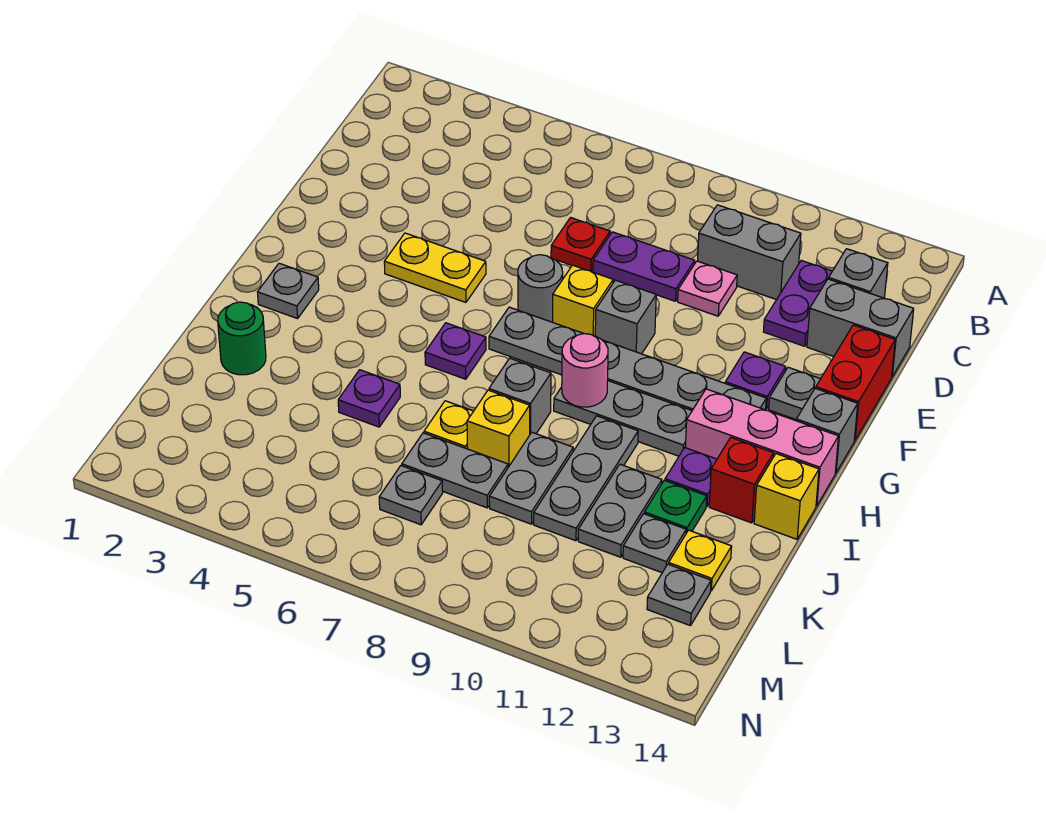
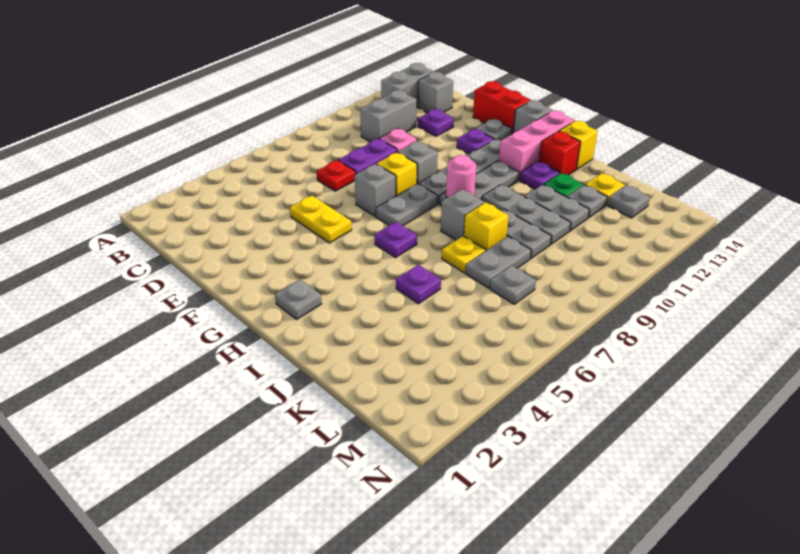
purple 1x2 plate [763,260,832,346] -> purple 1x1 plate [418,109,454,136]
grey 1x2 brick [807,279,914,377] -> grey 1x2 brick moved to [381,63,434,107]
yellow 1x2 plate [384,233,486,302] -> yellow 1x2 plate turned to [290,196,352,243]
grey 1x1 round brick [518,255,563,322] -> grey 1x1 brick [355,164,396,216]
green 1x1 round brick [218,302,266,375] -> none

